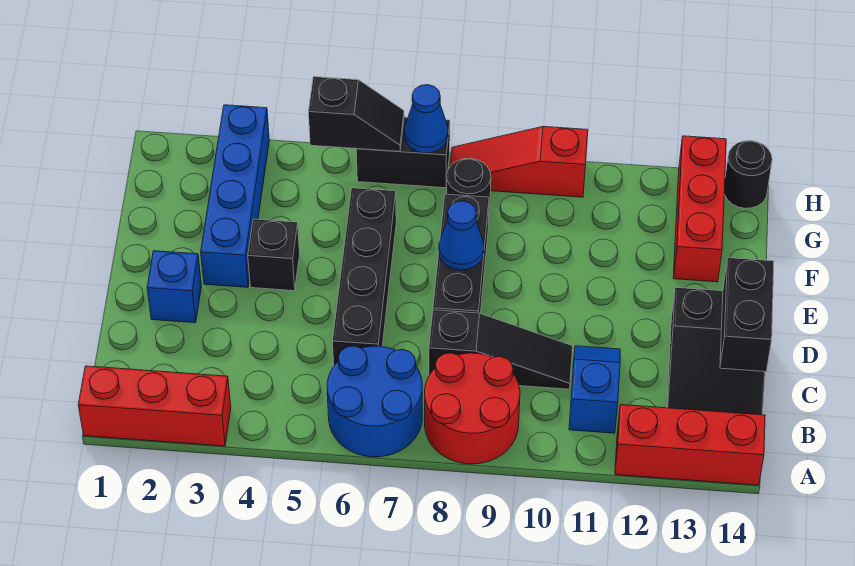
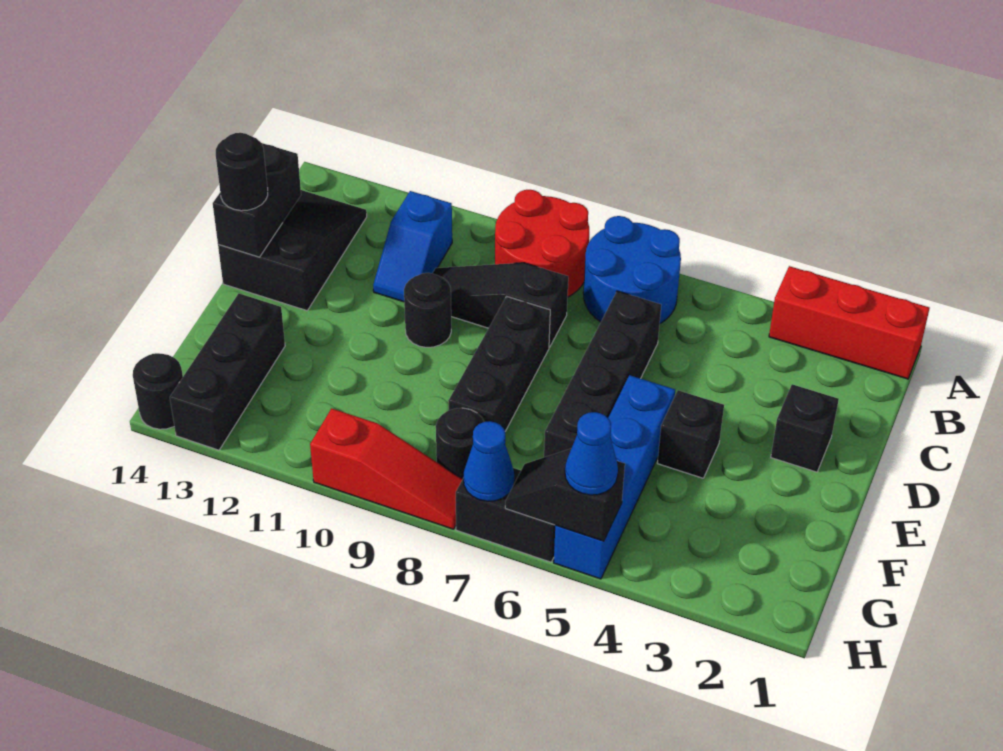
red 1x3 brick [615,405,765,485] -> none
blue 1x1 brick [147,251,201,323] -> black 1x1 brick [771,384,839,472]
none -> black 1x1 round brick [404,273,451,347]
none -> black 1x1 round brick [216,133,268,211]
blue 1x4 brick [201,105,269,287] -> blue 1x4 brick moved to [554,375,675,579]
blue 1x1 cone [439,201,484,270] -> blue 1x1 cone moved to [565,412,618,495]
red 1x3 brick [673,136,726,282] -> black 1x3 brick [170,294,285,450]

